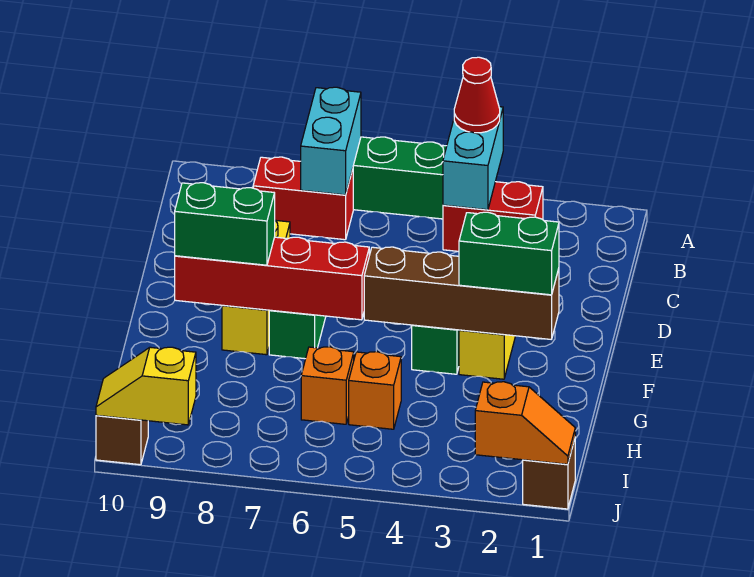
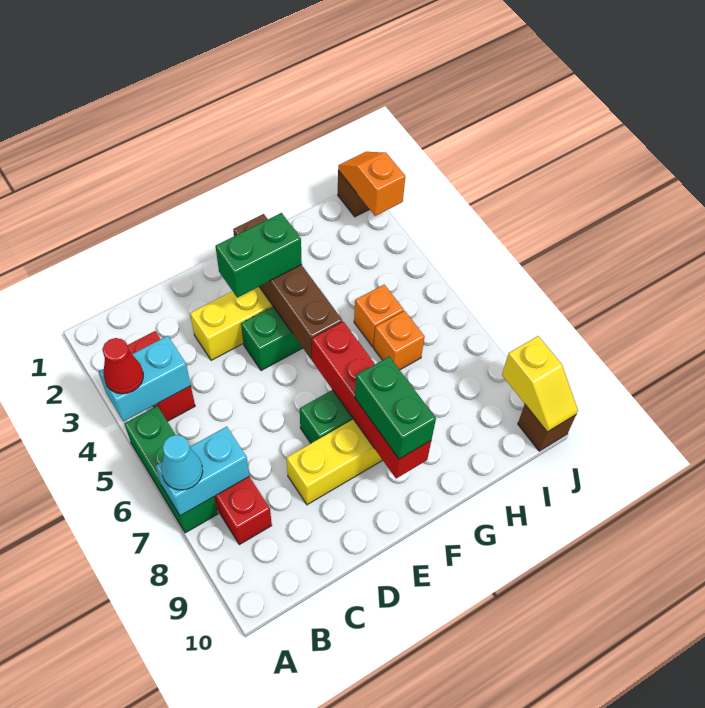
none -> cyan 1x1 cone [161,435,203,490]
green 1x2 brick [459,212,559,295] -> green 1x2 brick turned to [215,213,302,298]

